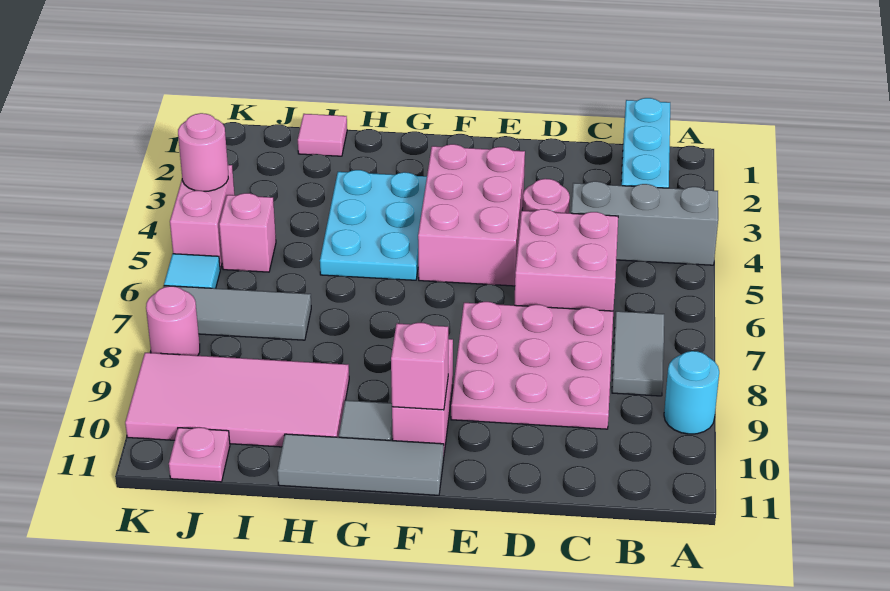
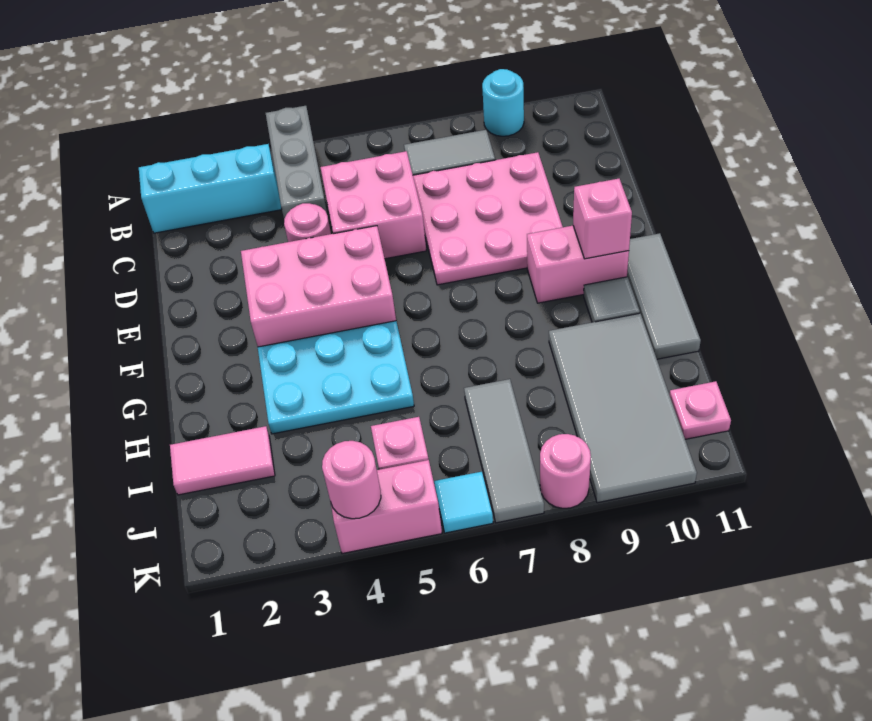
pink 2x4 tile [125,353,349,447] -> grey 2x4 tile [549,313,697,503]
pink 1x1 tile [298,114,347,156] -> pink 1x2 tile [170,426,275,495]

